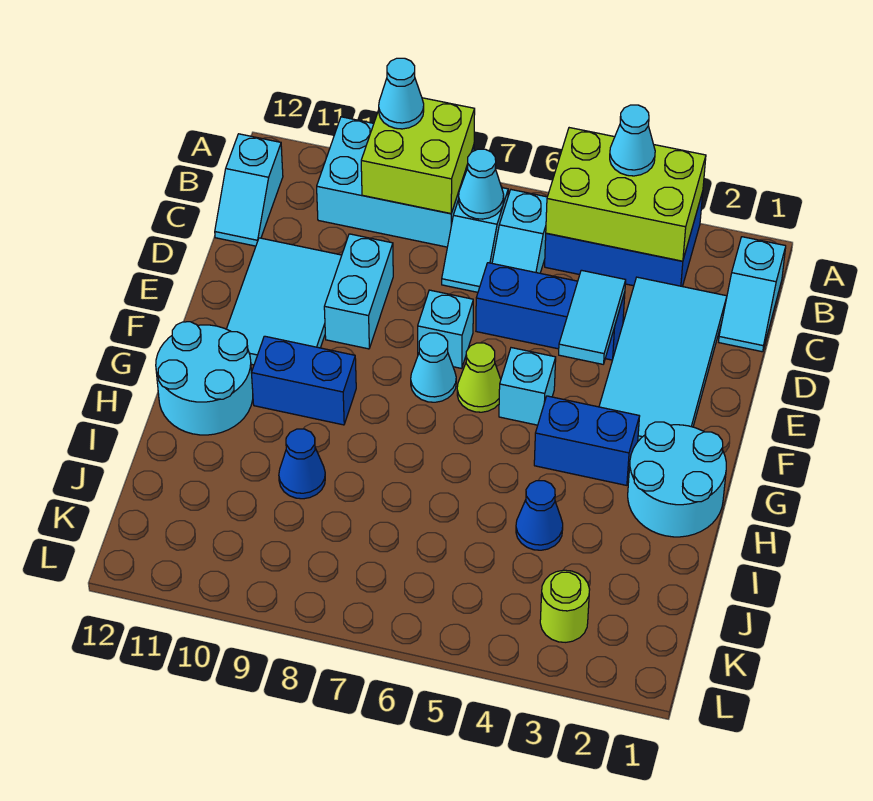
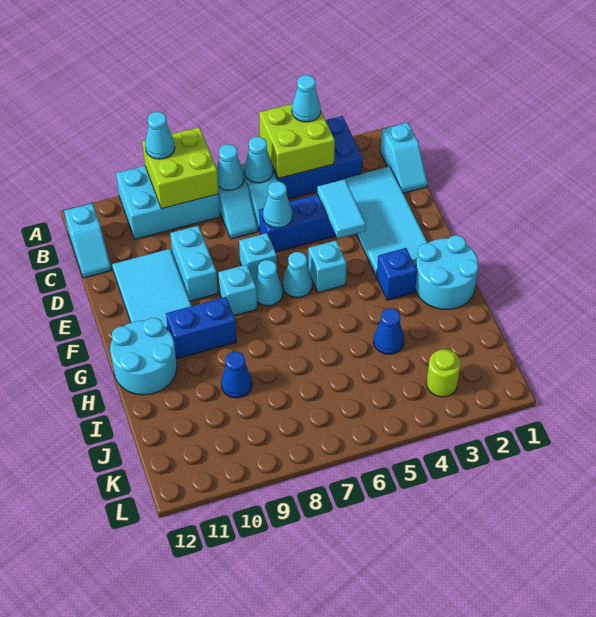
lime 2x3 brick [546,128,706,261] -> lime 2x2 brick [259,104,335,178]
none -> cyan 1x1 cone [244,137,273,183]
none -> cyan 1x1 cone [263,181,292,228]
lime 1x1 cone [457,343,501,412] -> cyan 1x1 cone [283,252,312,298]
none -> cyan 1x1 brick [218,264,257,316]
blue 1x2 brick [534,396,640,485] -> blue 1x1 brick [376,248,417,300]

